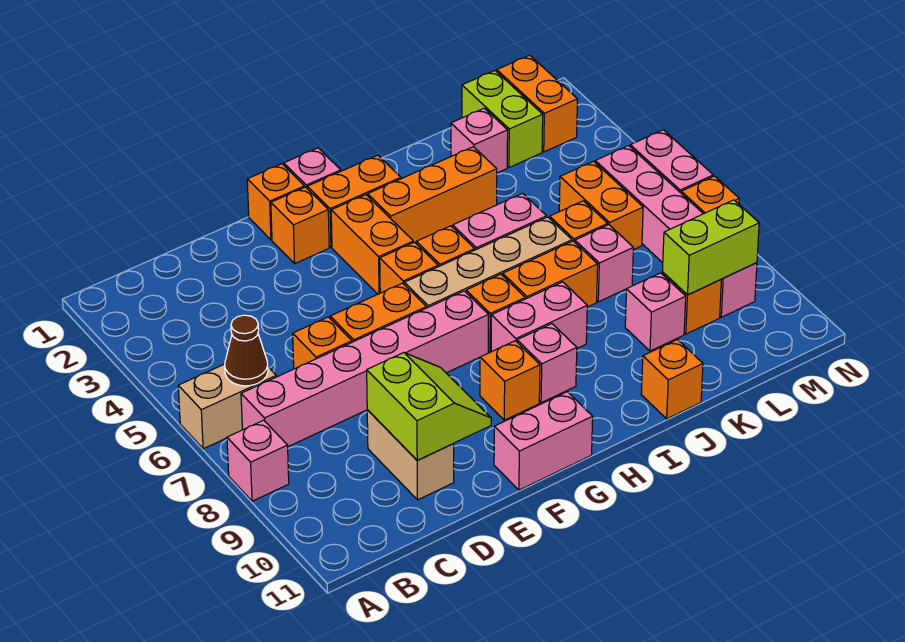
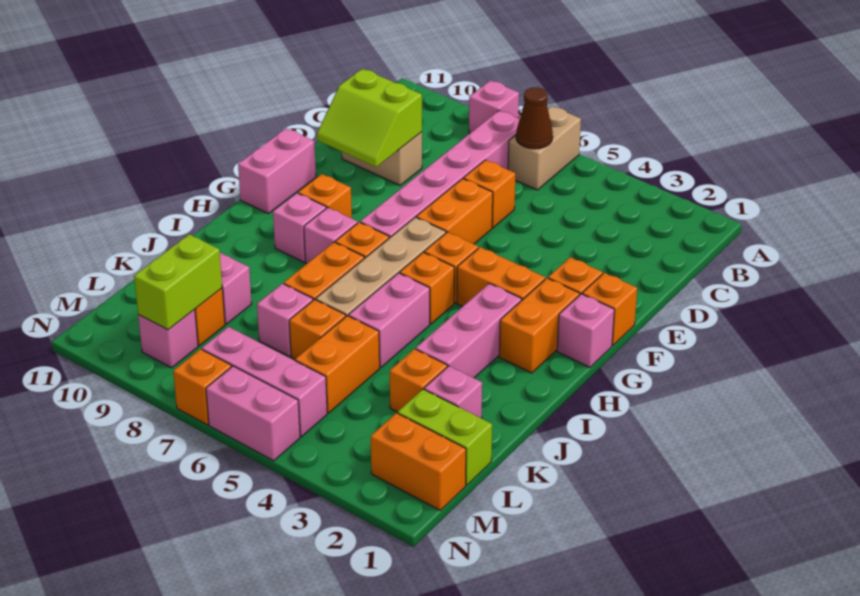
orange 1x3 brick [368,147,497,243] -> pink 1x3 brick [416,283,522,378]
pink 1x2 brick [491,282,587,352] -> pink 1x1 brick [304,208,358,264]
orange 1x1 brick [641,340,703,419] -> orange 1x1 brick moved to [390,349,447,412]
orange 1x2 brick [559,161,643,250] -> orange 1x2 brick turned to [295,316,380,413]

